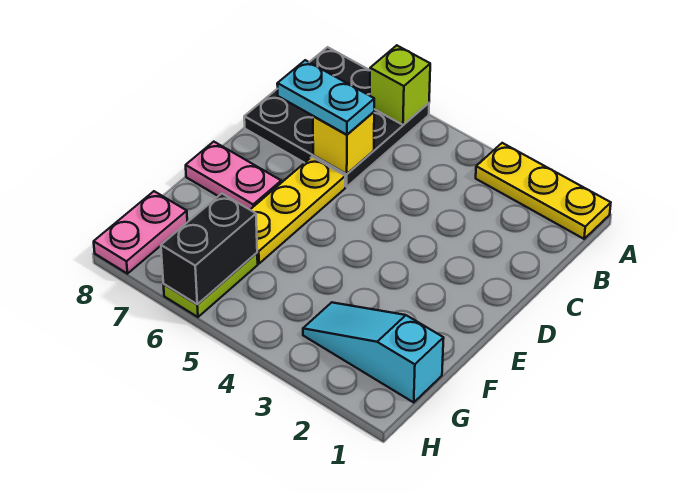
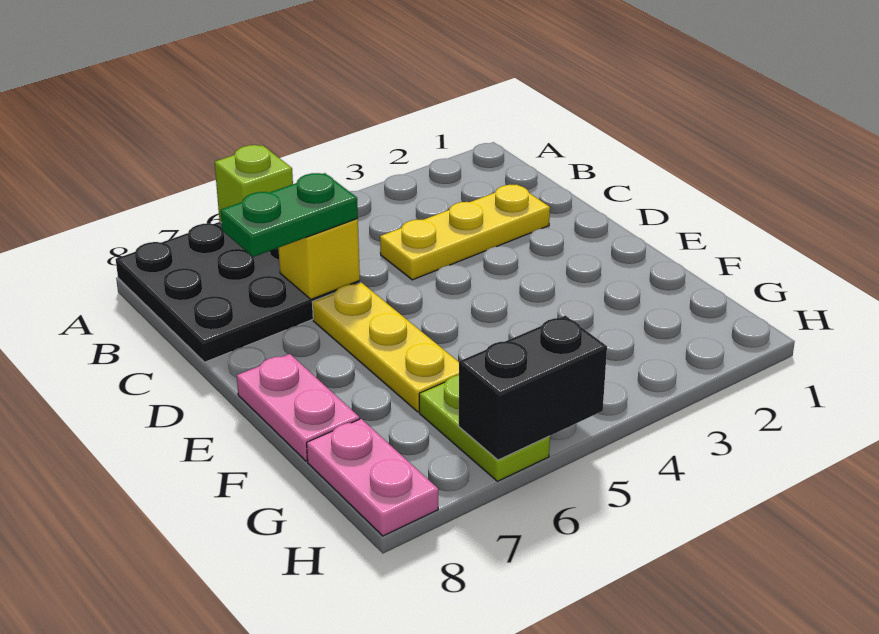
yellow 1x3 plate [476,143,611,239] -> yellow 1x3 plate moved to [380,184,550,280]
cyan 1x2 plate [277,60,374,135] -> green 1x2 plate [221,173,358,257]
pink 1x2 plate [186,142,281,210] -> pink 1x2 plate turned to [237,354,360,461]
cyan 1x3 slope [303,302,444,402] -> none
black 1x2 brick [161,194,257,304] -> black 1x2 brick turned to [459,316,607,460]

